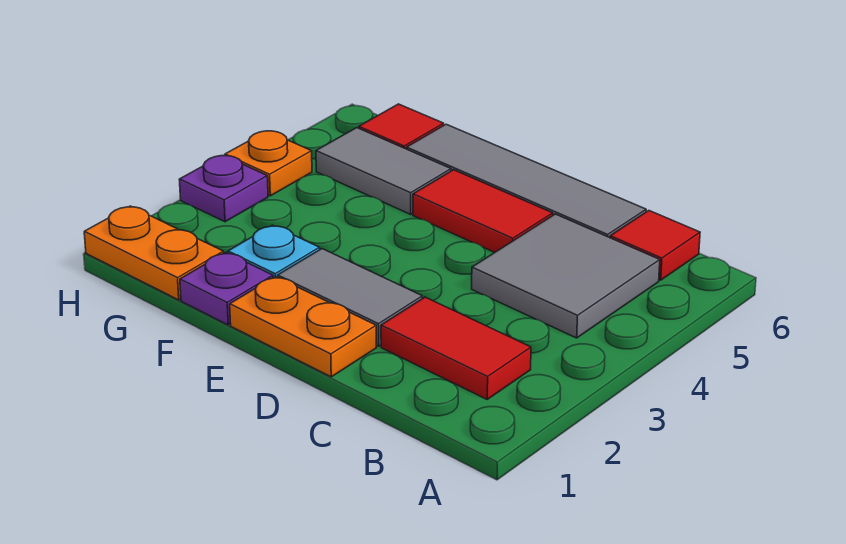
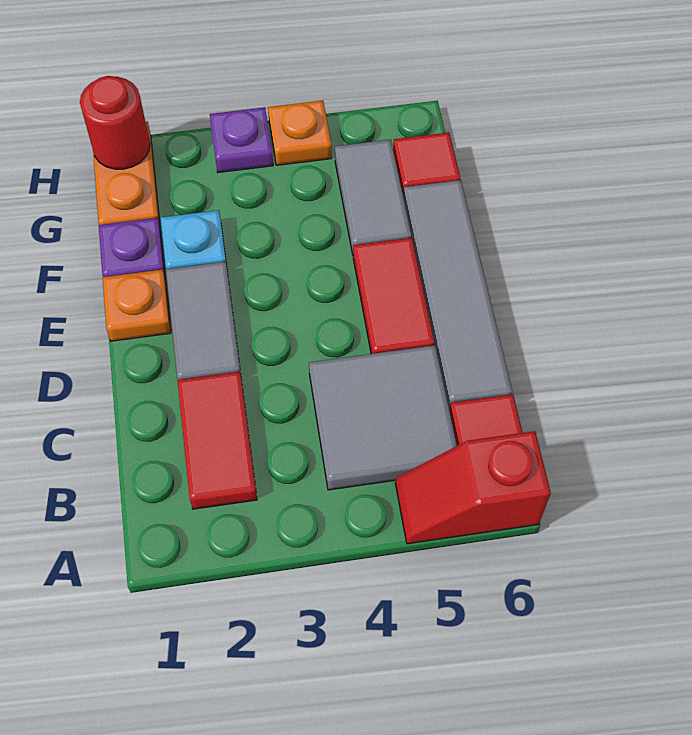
none -> red 1x2 slope [395,431,551,544]
orange 1x2 plate [230,276,376,377] -> orange 1x1 plate [103,270,171,341]
none -> red 1x1 round brick [80,76,150,169]

